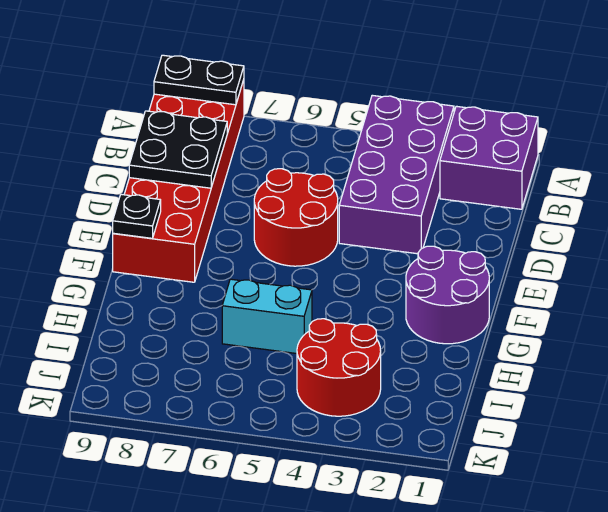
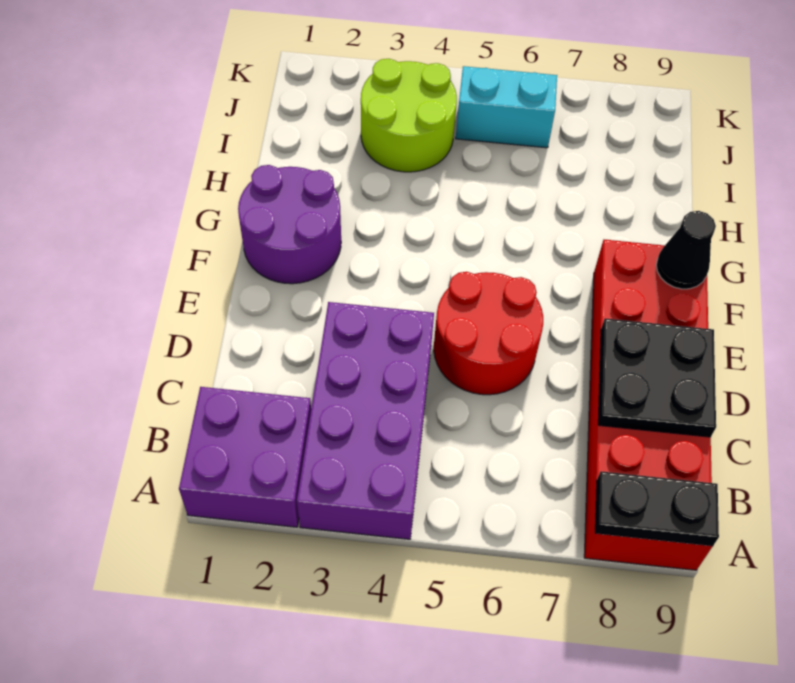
black 1x1 plate [113,194,161,238] -> black 1x1 cone [656,211,716,289]
cyan 1x2 brick [222,279,312,354] -> cyan 1x2 brick moved to [456,66,557,148]
red 2x2 round brick [297,319,381,416] -> lime 2x2 round brick [361,59,457,172]

